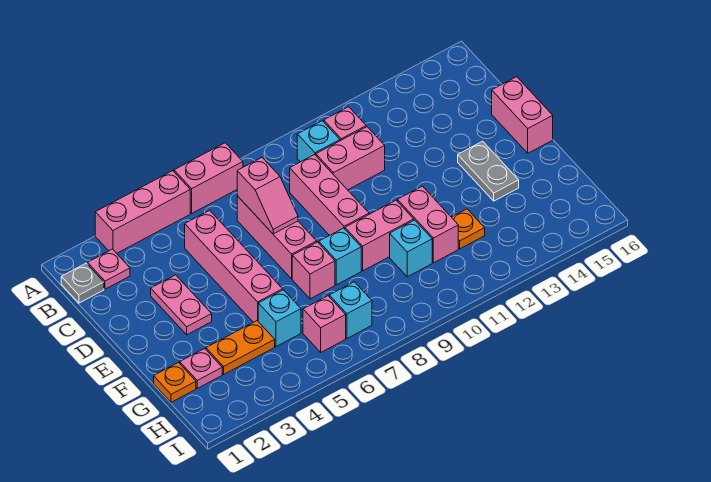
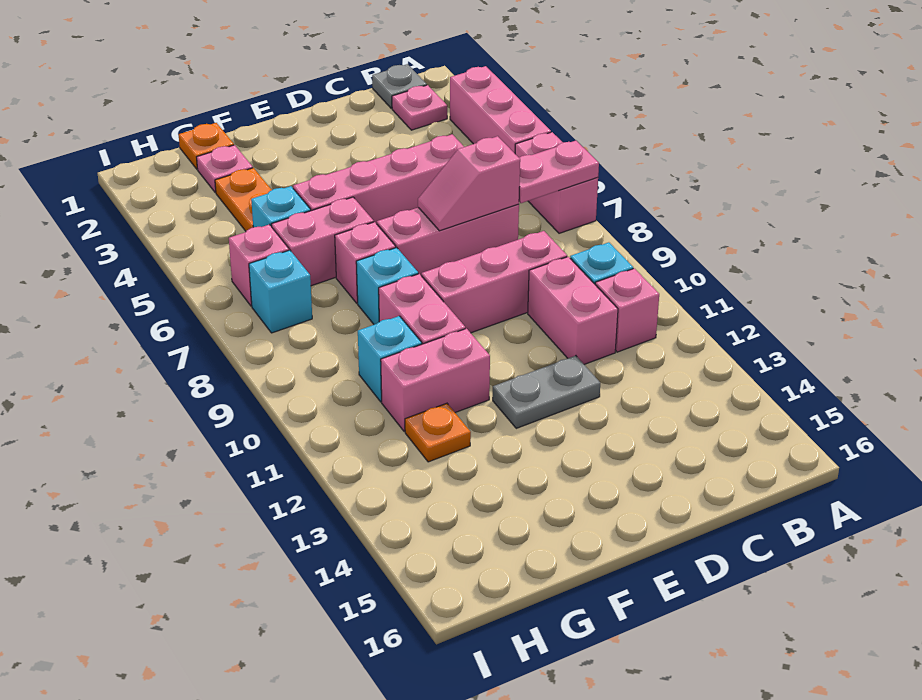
pink 1x2 plate [151,275,212,335] -> pink 1x2 plate moved to [519,141,599,203]
pink 1x2 brick [492,77,553,153] -> pink 1x2 brick moved to [271,197,374,286]
grey 1x2 plate [458,141,519,201] -> grey 1x2 plate moved to [493,356,600,428]

